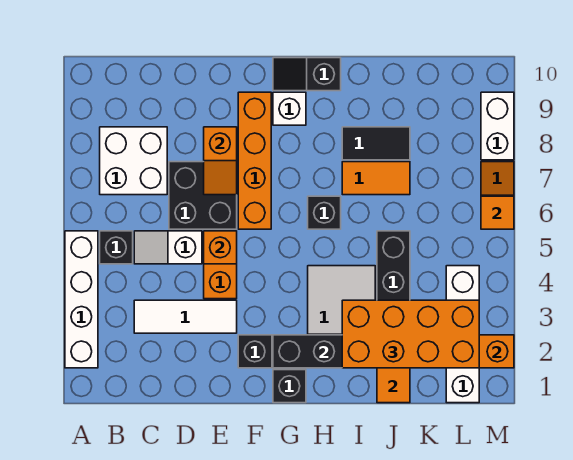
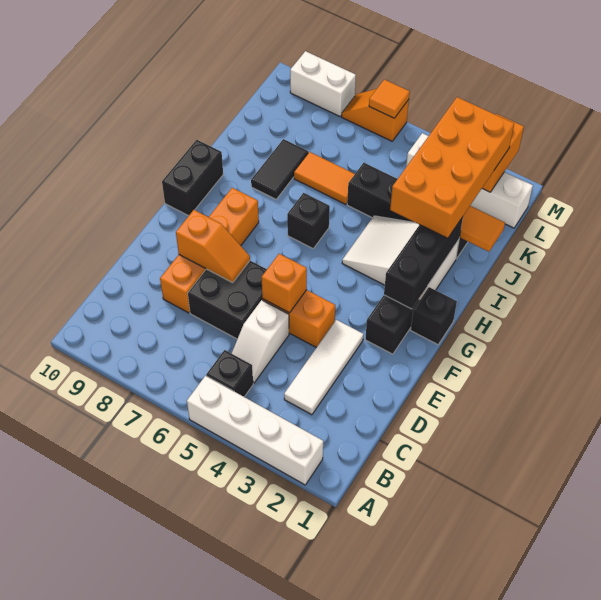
white 2x2 brick [100,127,167,195] -> none
orange 1x4 brick [238,92,271,229] -> orange 1x4 brick turned to [160,188,259,313]
white 1x1 brick [273,92,306,125] -> none
black 1x2 slope [273,58,341,91] -> black 1x2 brick [162,140,223,216]
orange 1x2 tile [342,162,410,195] -> orange 1x2 tile turned to [294,152,355,204]

